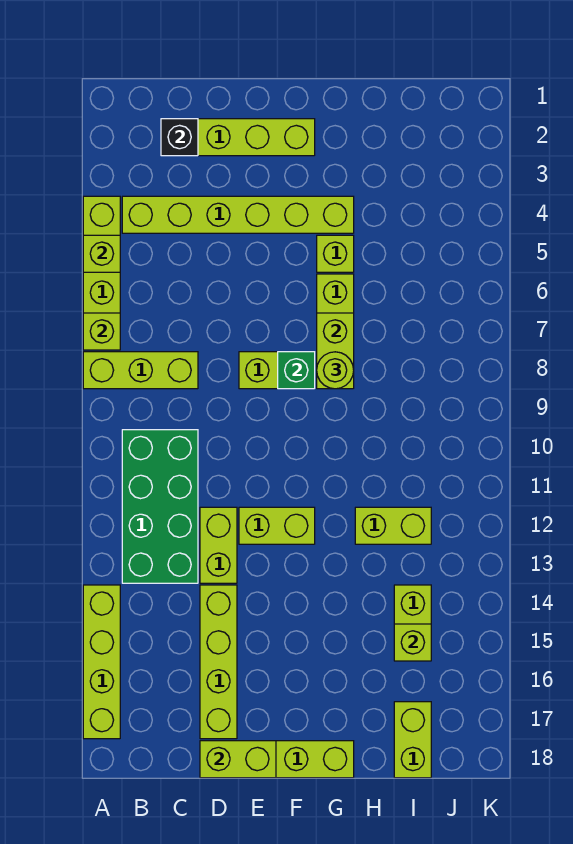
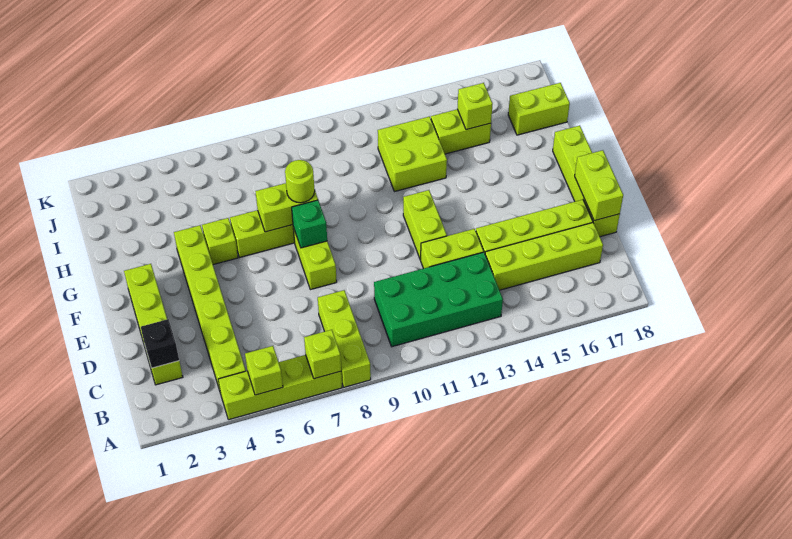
lime 1x4 brick [83,585,120,739] -> lime 1x4 brick moved to [485,223,603,290]
lime 1x2 brick [355,507,431,544] -> lime 2x2 brick [378,117,447,192]

